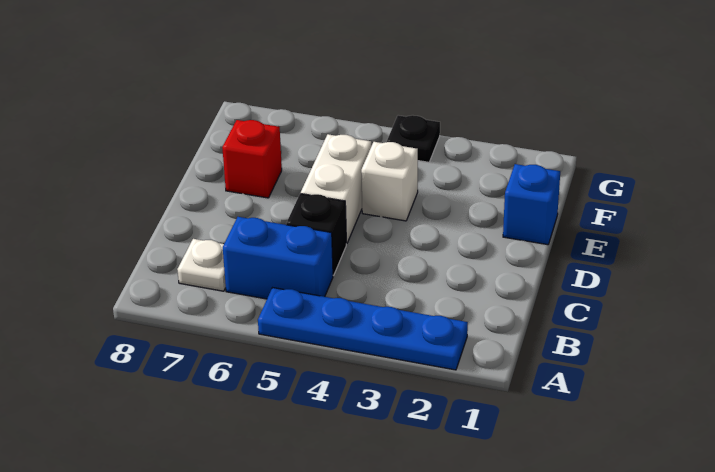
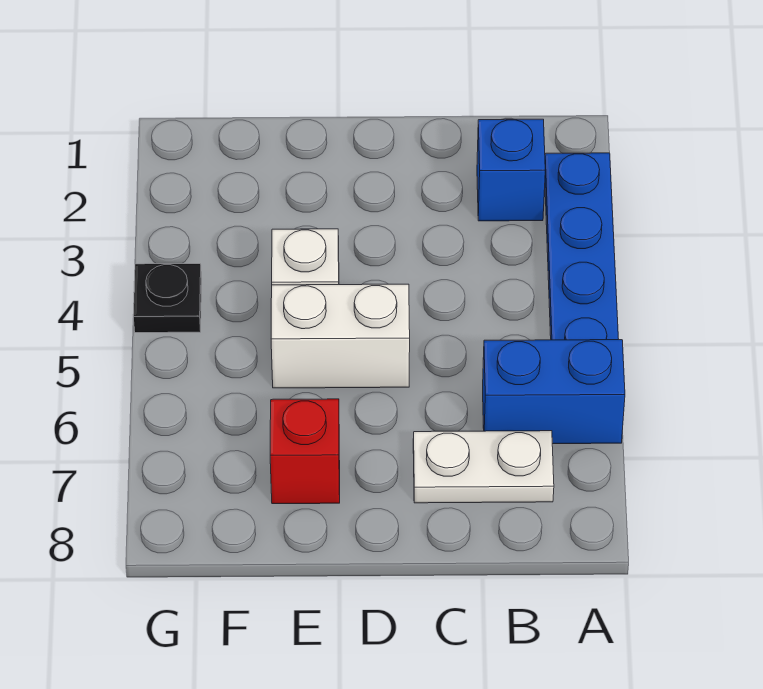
blue 1x2 brick [223,217,333,299] -> blue 1x2 brick turned to [483,340,625,444]
white 1x1 plate [177,239,226,291] -> white 1x2 plate [413,431,554,503]
black 1x1 brick [286,193,346,275] -> none
blue 1x1 brick [503,164,560,245] -> blue 1x1 brick moved to [477,119,545,221]

